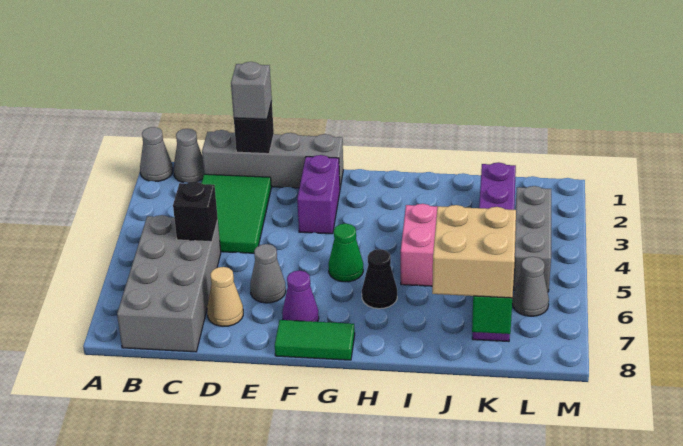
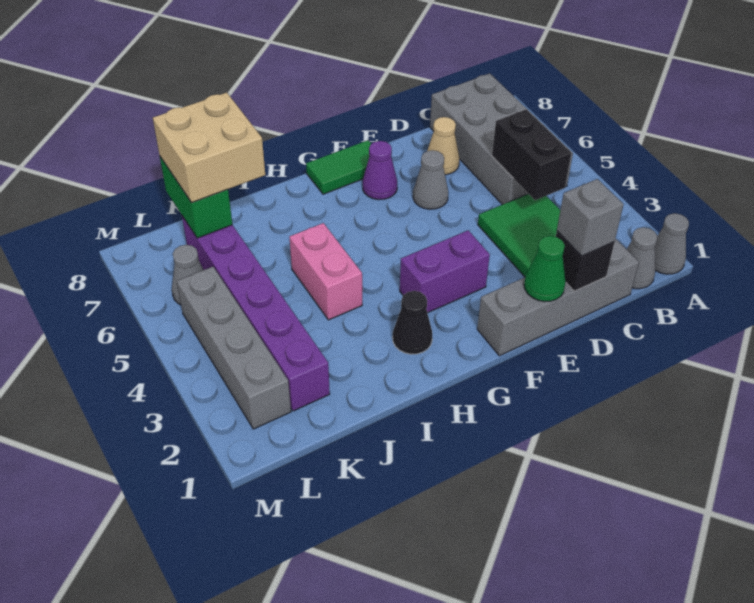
black 1x1 brick [173,182,218,242] -> black 1x2 brick [492,109,571,200]
purple 1x2 brick [297,155,340,234] -> purple 1x2 brick turned to [400,230,490,313]
green 1x1 cone [328,224,363,282] -> green 1x1 cone moved to [524,236,566,301]
black 1x1 cone [362,249,397,309] -> black 1x1 cone moved to [393,291,432,354]
grey 1x3 brick [513,186,551,292] -> grey 1x4 brick [177,267,291,429]

